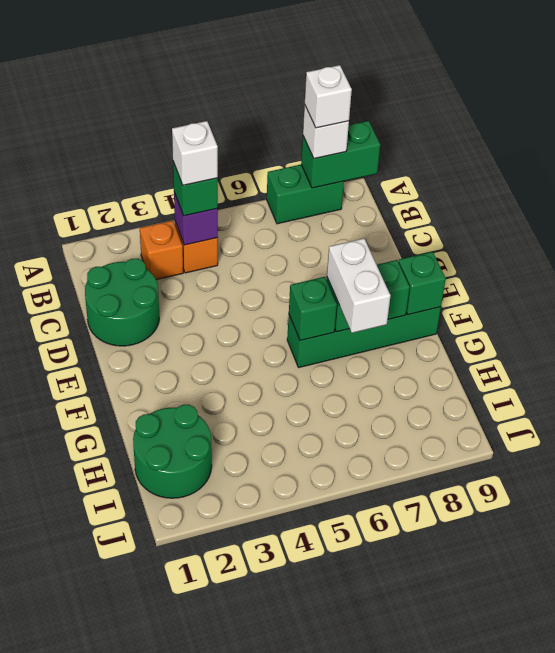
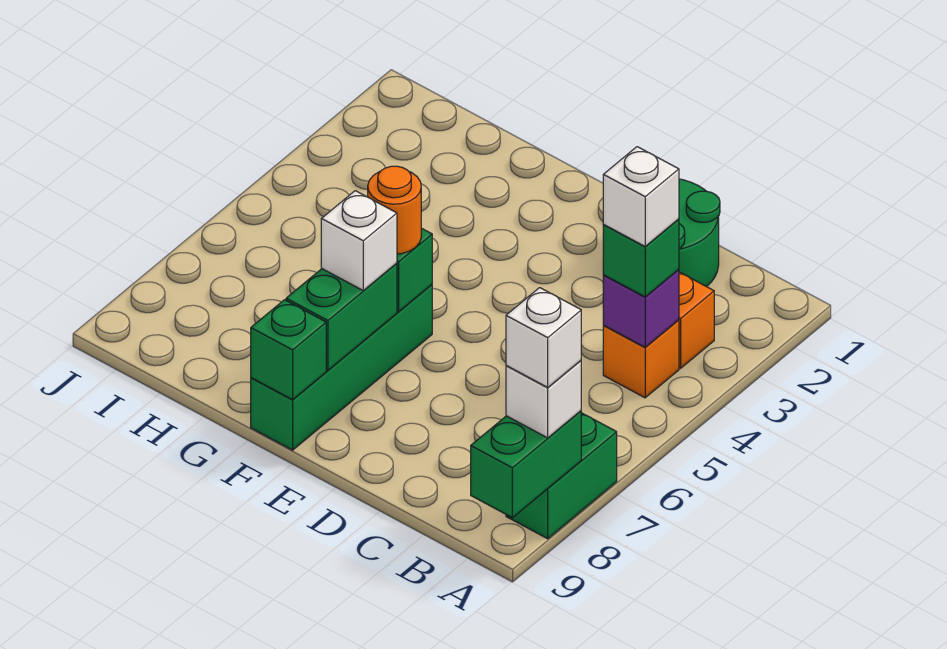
none -> orange 1x1 round brick [368,166,421,254]
white 1x2 brick [327,238,390,333] -> white 1x1 brick [321,191,397,290]
green 2x2 round brick [133,405,212,498] -> none

